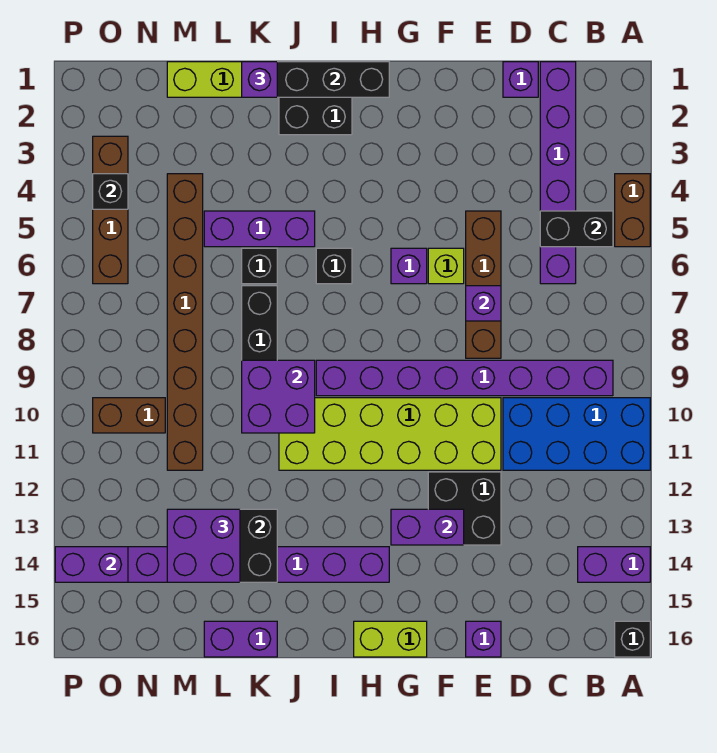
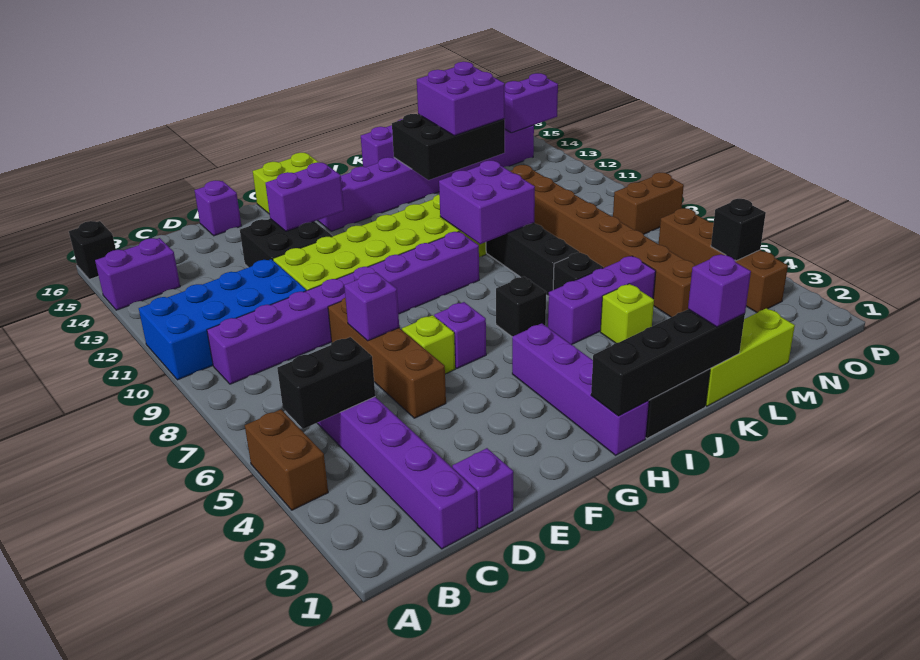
none -> purple 1x4 brick [512,323,649,455]
none -> lime 1x1 brick [600,284,654,343]
brown 1x2 brick [93,398,165,433] -> brown 1x2 brick moved to [613,173,684,234]

